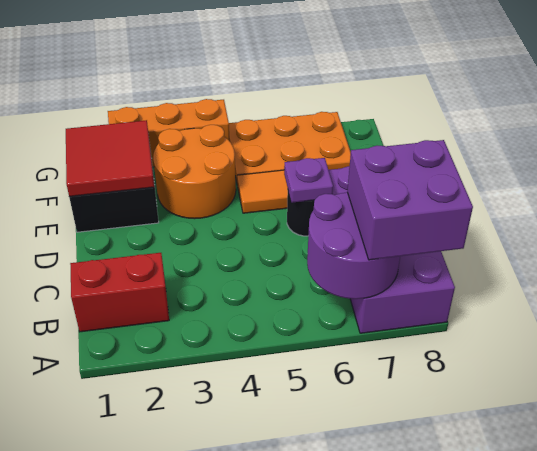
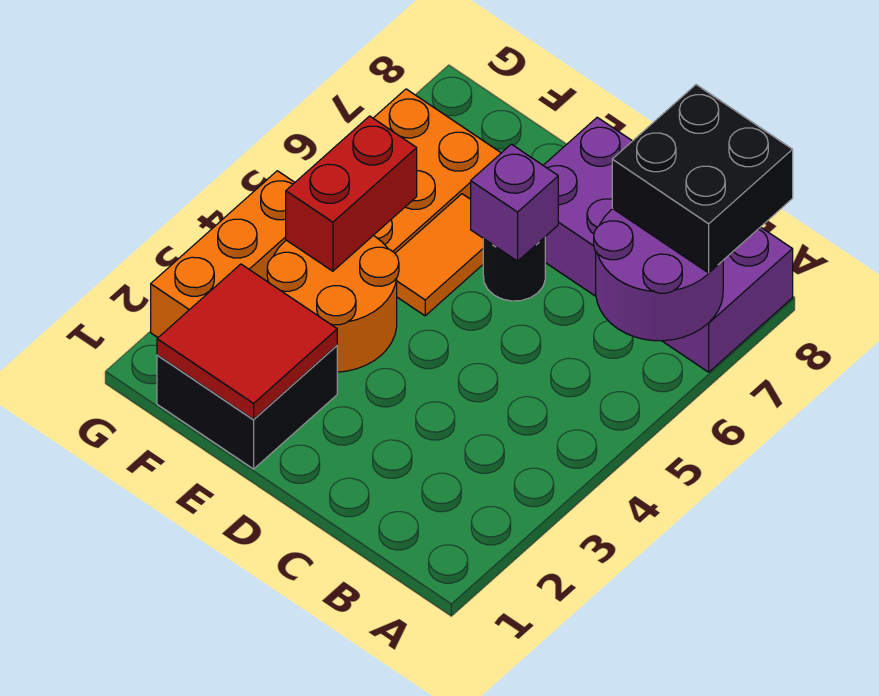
purple 2x2 brick [347,140,473,260] -> black 2x2 brick [612,85,793,273]
red 1x2 brick [70,253,169,332] -> red 1x2 brick moved to [286,116,417,271]
purple 1x1 plate [284,158,333,203] -> purple 1x1 brick [471,144,558,261]

